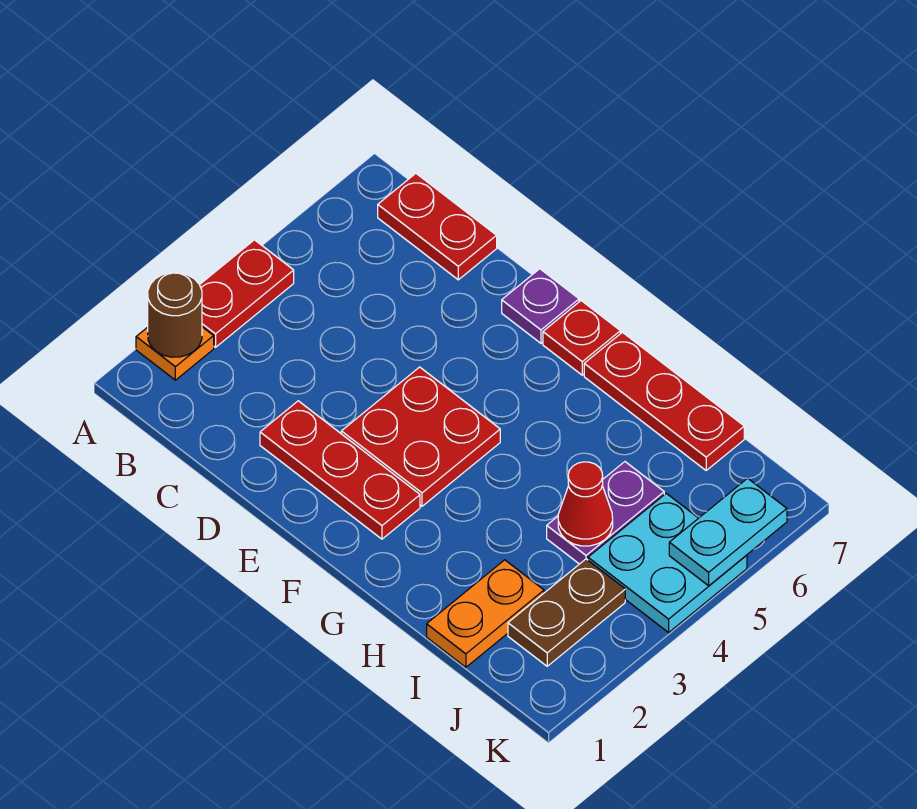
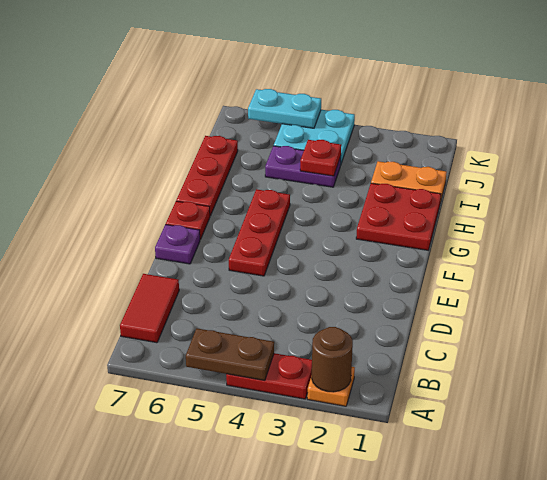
red 1x2 plate [378,173,497,280] -> red 1x2 tile [120,274,179,343]
red 1x3 plate [260,401,420,539] -> red 1x3 plate moved to [229,189,290,276]
red 2x2 plate [341,367,500,506] -> red 2x2 plate moved to [356,183,441,250]
red 1x1 cone [558,462,613,546] -> red 1x1 plate [300,140,341,176]
brown 1x2 plate [508,559,625,666] -> brown 1x2 plate moved to [186,329,274,380]

